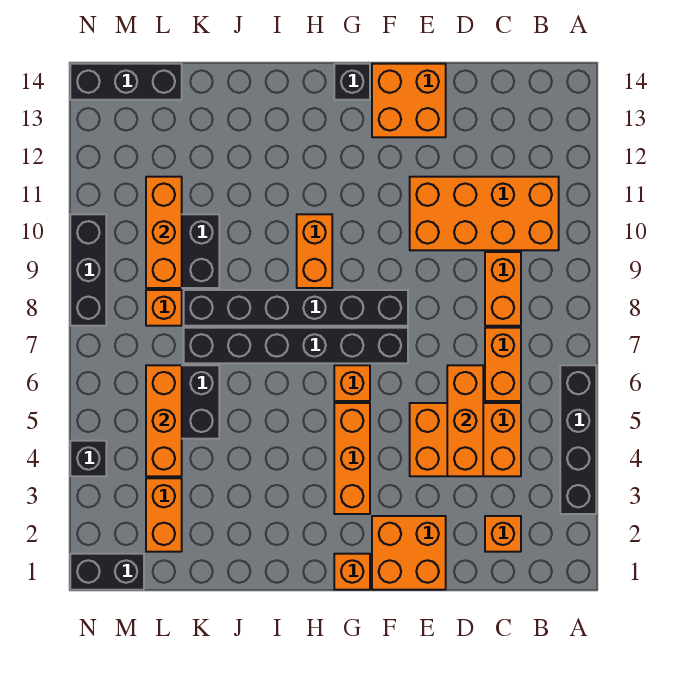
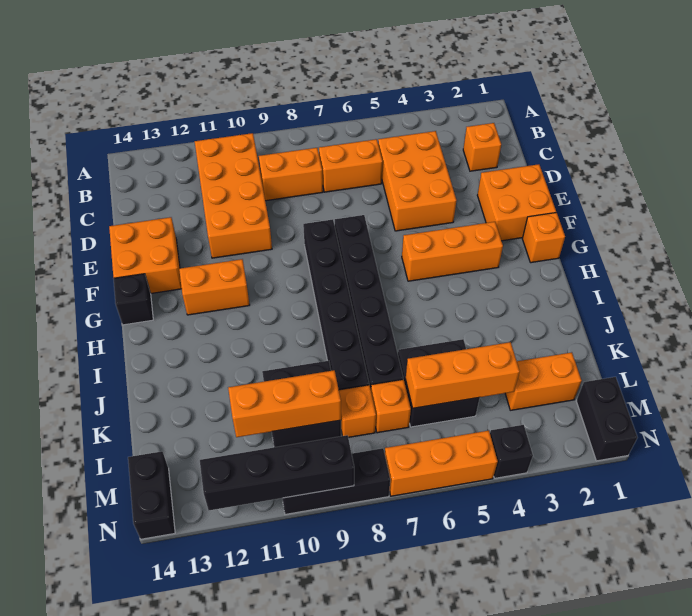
black 1x4 brick [560,365,596,514] -> black 1x4 brick moved to [200,435,354,510]
orange 1x3 brick [447,365,483,476] -> orange 1x3 brick moved to [385,431,498,496]
orange 1x1 brick [334,365,370,401] -> orange 1x1 brick moved to [371,380,411,433]
orange 1x2 brick [297,214,332,288] -> orange 1x2 brick moved to [179,259,250,315]
black 1x3 brick [70,64,182,100] -> black 1x2 brick [128,451,175,539]

